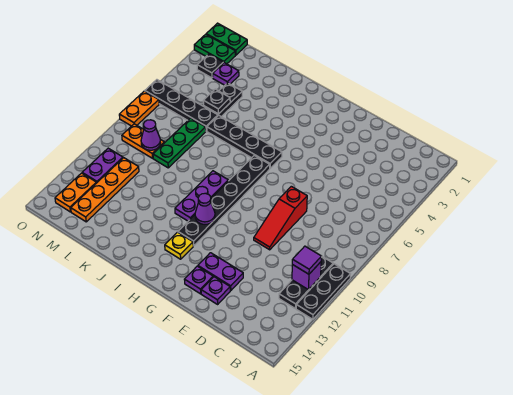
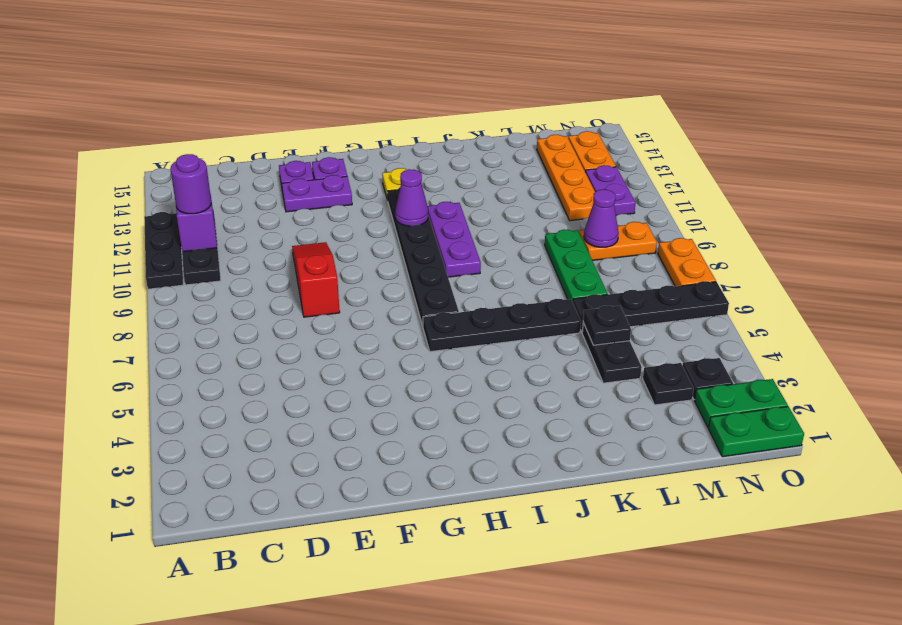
purple 1x1 tile [292,246,322,274] -> purple 1x1 round brick [170,154,211,214]
purple 1x1 plate [213,63,239,85] -> black 1x1 plate [643,363,694,405]

